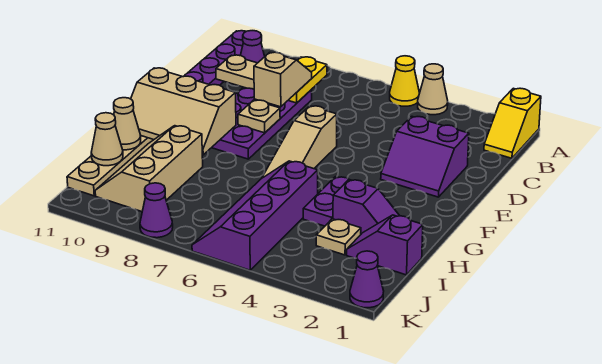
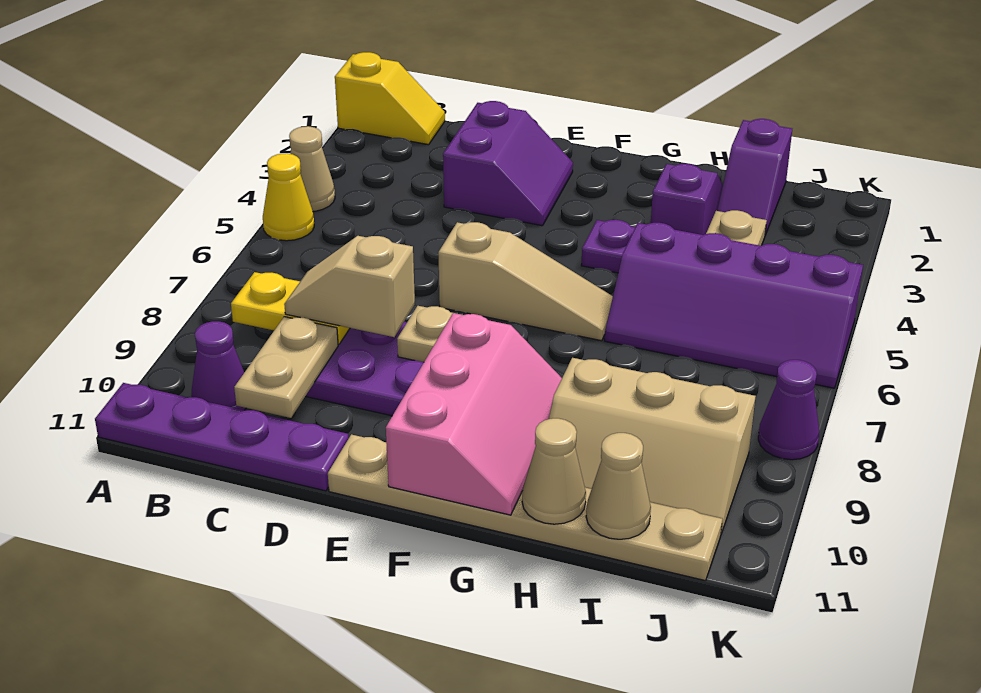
tan 2x3 slope [131,68,236,155] -> pink 2x3 slope [386,313,562,515]
purple 1x1 cone [350,251,384,308] -> none

